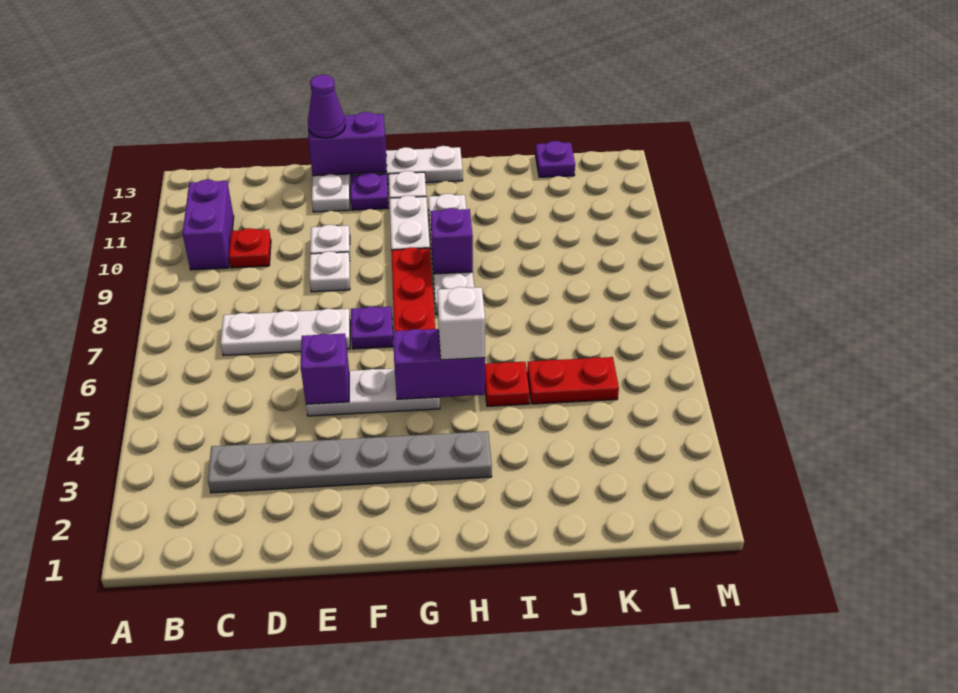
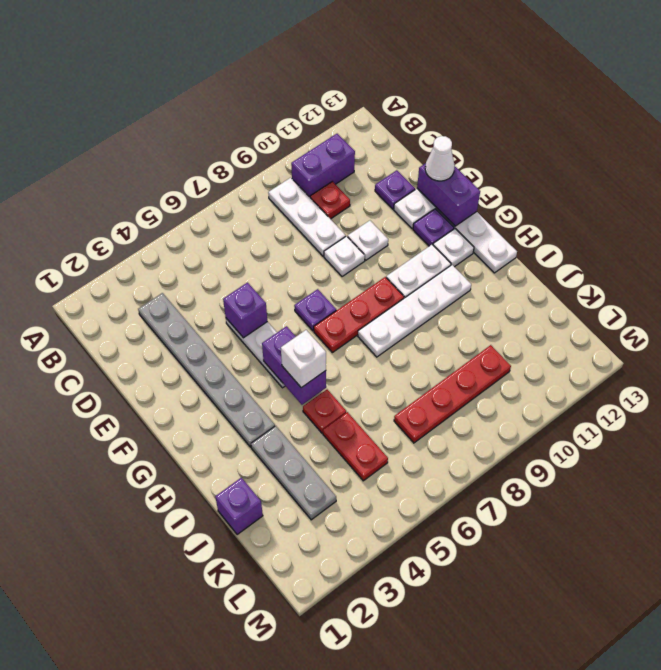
white 1x3 plate [221,309,350,356] -> white 1x3 plate moved to [268,178,346,256]
purple 1x1 cone [308,75,345,138] -> white 1x1 cone [425,136,455,181]
purple 1x1 brick [430,208,473,274] -> purple 1x1 brick moved to [215,477,263,535]
none -> grey 1x3 plate [251,426,336,520]
none -> red 1x4 plate [394,345,511,443]
purple 1x1 plate [536,141,575,177] -> purple 1x1 plate moved to [375,170,415,209]

